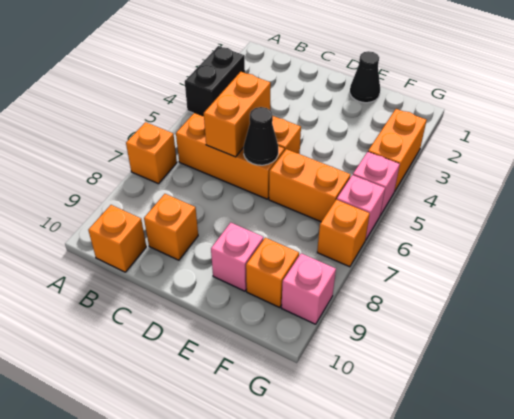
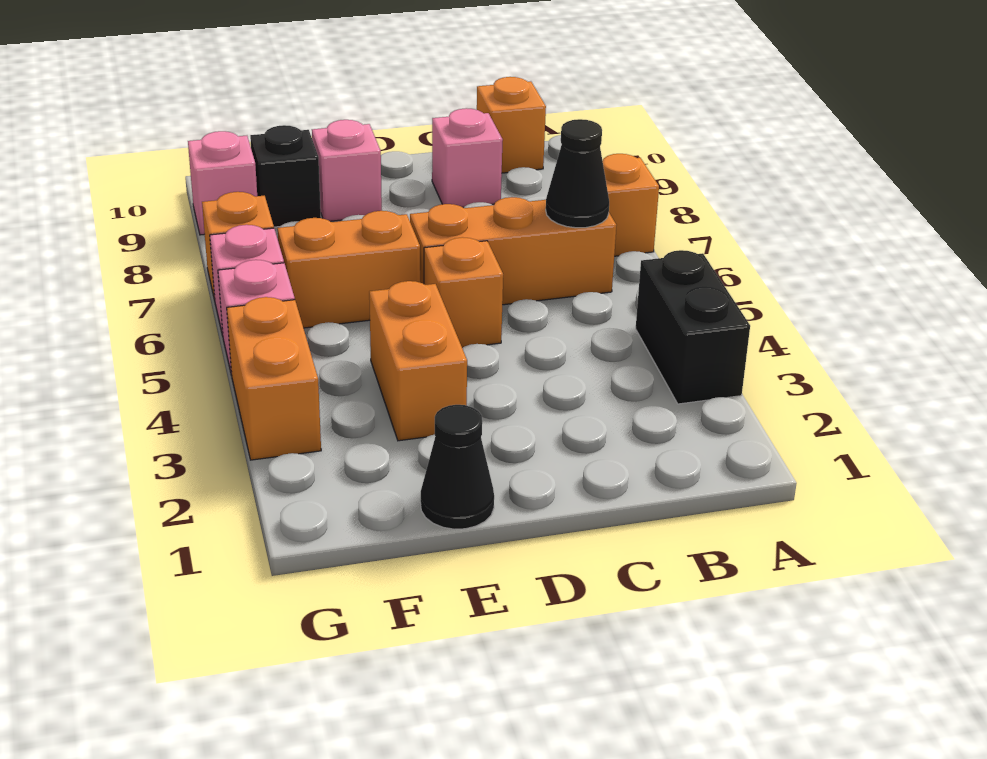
orange 1x2 brick [204,72,271,157] -> orange 1x2 brick moved to [369,281,467,441]
orange 1x1 brick [144,194,198,260] -> pink 1x1 brick [432,108,503,207]
black 1x1 cone [244,107,278,165] -> black 1x1 cone moved to [546,119,609,228]
orange 1x1 brick [246,238,299,307] -> black 1x1 brick [250,125,321,227]

